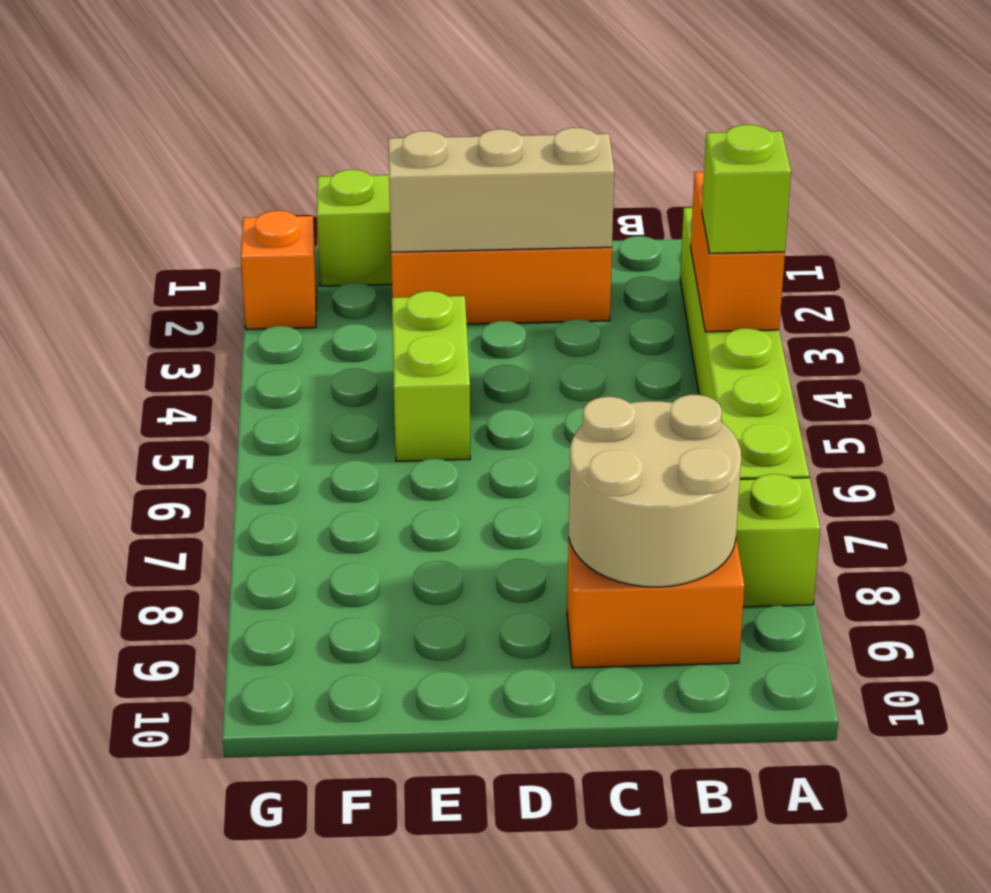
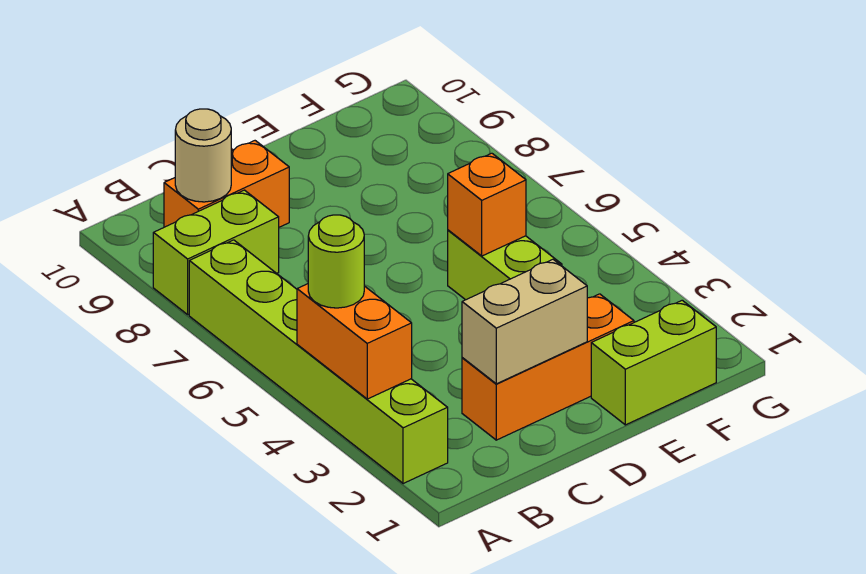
lime 1x1 brick [702,125,791,254] -> lime 1x1 round brick [308,215,364,308]
tan 2x2 round brick [568,395,741,587] -> tan 1x1 round brick [175,109,231,202]
tan 1x3 brick [388,128,614,252] -> tan 1x2 brick [462,259,587,384]
orange 1x1 brick [241,211,317,329] -> orange 1x1 brick moved to [448,153,526,256]

